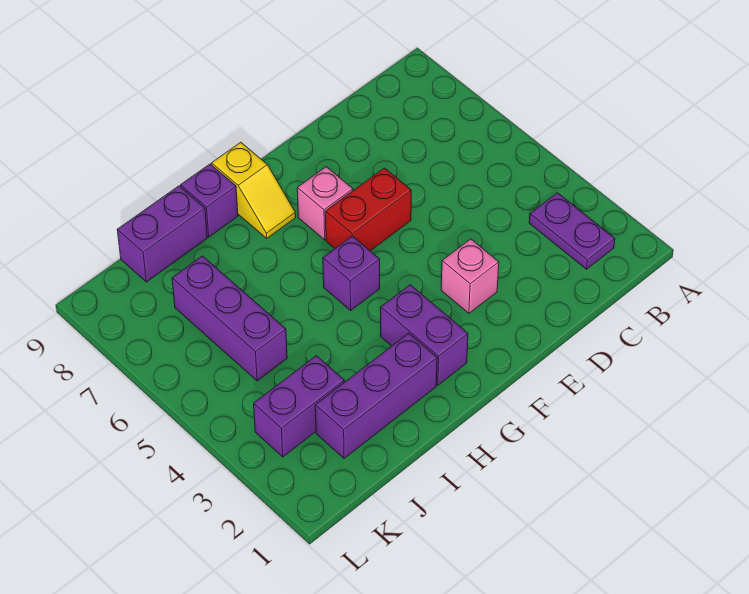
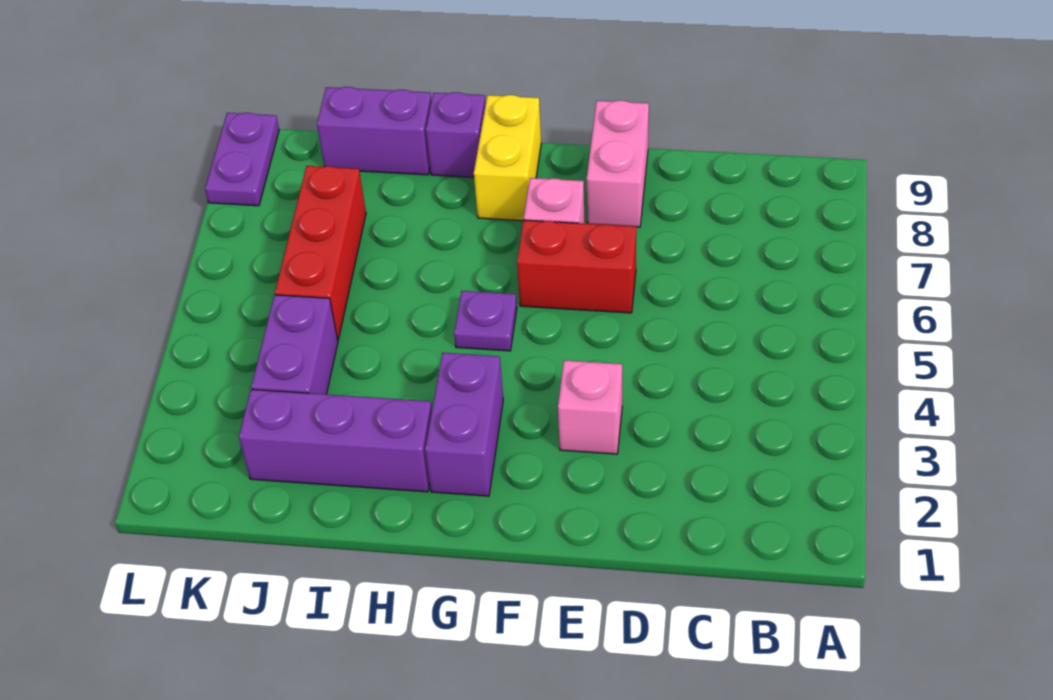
purple 1x2 plate [529,193,615,269] -> purple 1x2 plate moved to [205,113,279,206]
none -> pink 1x2 brick [587,100,649,227]
purple 1x1 brick [323,236,380,310] -> purple 1x1 plate [454,291,517,351]
yellow 1x2 slope [212,142,296,238] -> yellow 1x2 brick [474,95,541,221]
purple 1x2 brick [254,356,344,457] -> purple 1x2 brick turned to [251,295,338,394]
purple 1x3 brick [172,256,287,381] -> red 1x3 brick [275,166,366,340]

